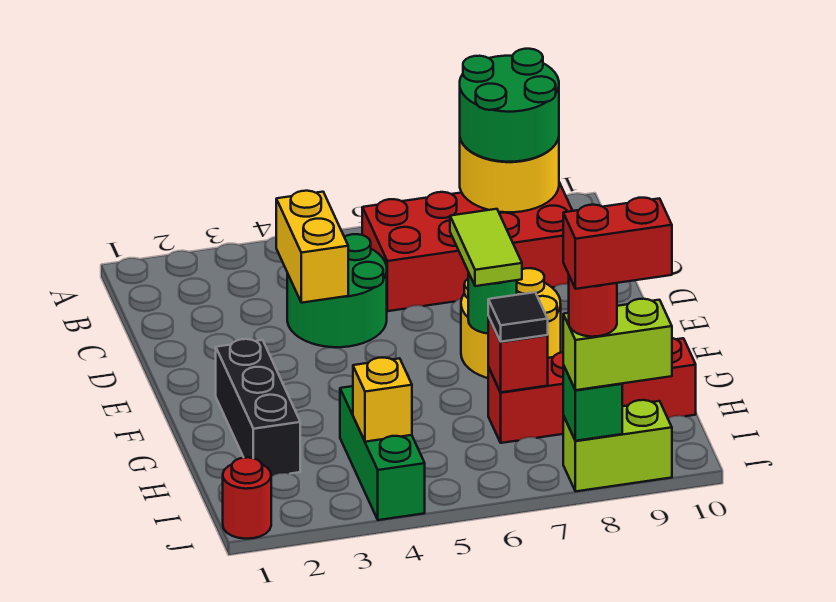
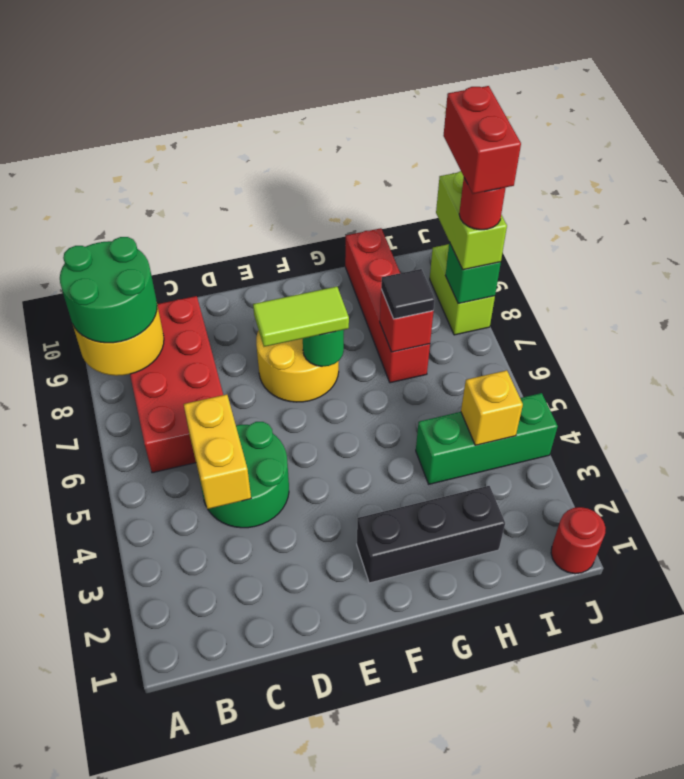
yellow 1x2 brick [276,191,348,303] -> yellow 1x2 brick turned to [184,395,251,509]

